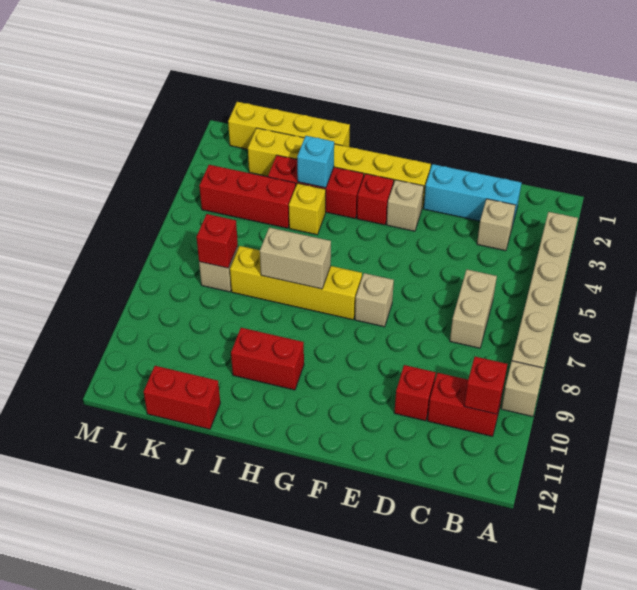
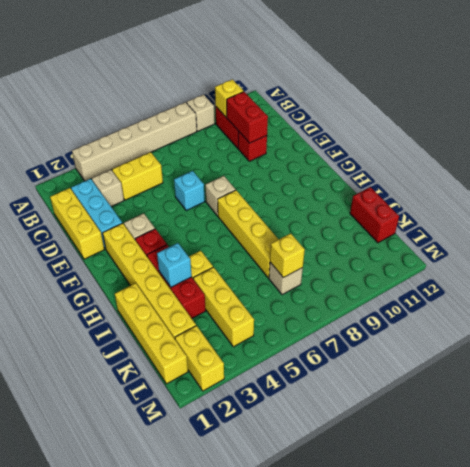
red 1x1 brick [464,357,507,414] -> yellow 1x1 brick [215,79,244,117]
none -> yellow 1x3 brick [50,188,104,259]
none -> yellow 1x2 brick [112,152,163,200]
tan 1x2 brick [450,270,497,348] -> none
none -> cyan 1x1 brick [174,171,205,210]
tan 1x2 brick [260,227,331,289] -> none
red 1x2 brick [231,328,304,390] -> red 1x2 brick moved to [226,92,268,143]
red 1x3 brick [199,165,296,228] -> yellow 1x3 brick [193,267,254,347]
red 1x1 brick [197,214,238,268] -> yellow 1x1 brick [270,233,305,278]
none -> yellow 1x2 brick [175,326,224,391]

